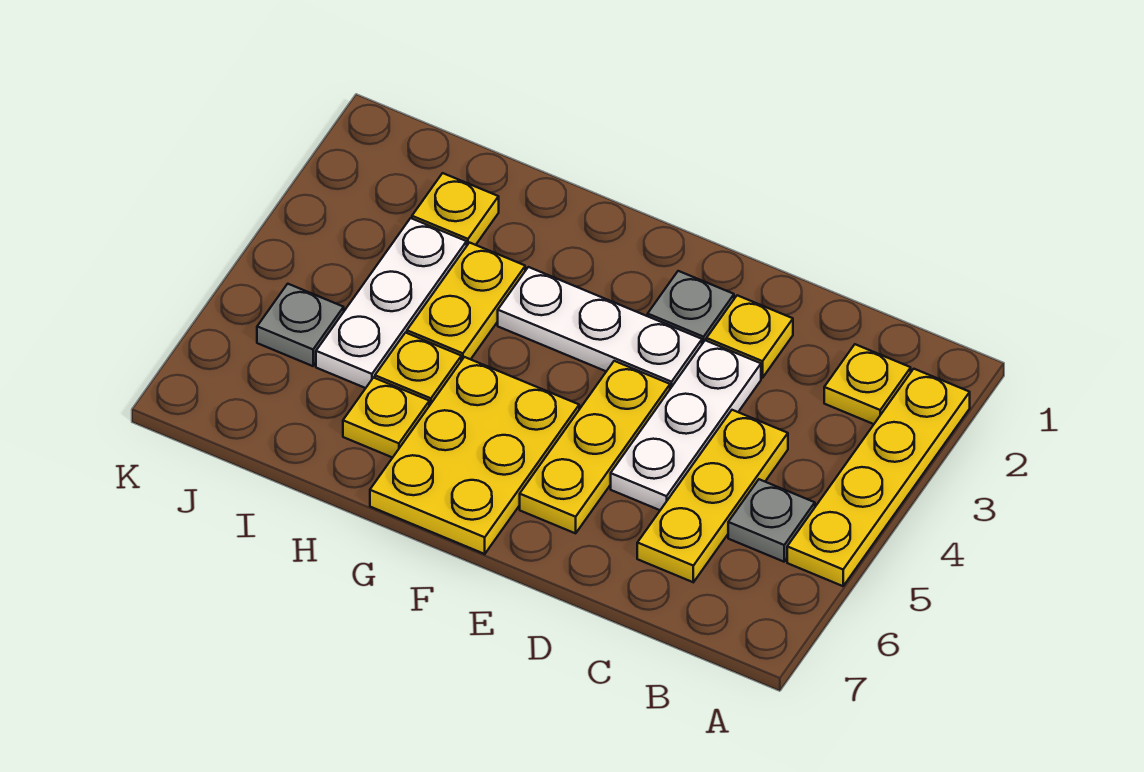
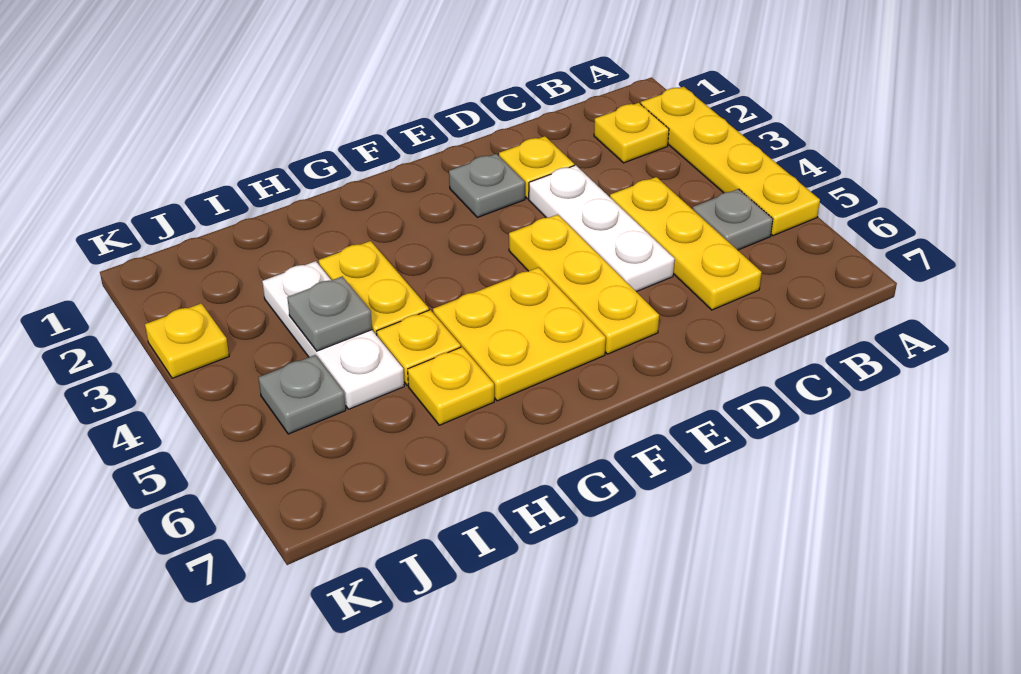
white 1x3 plate [498,267,702,389] -> none
yellow 2x3 plate [370,357,579,554] -> yellow 2x2 plate [433,267,606,401]
yellow 1x1 plate [412,173,499,245] -> yellow 1x1 plate moved to [145,303,229,378]
none -> grey 1x1 plate [287,276,372,351]

